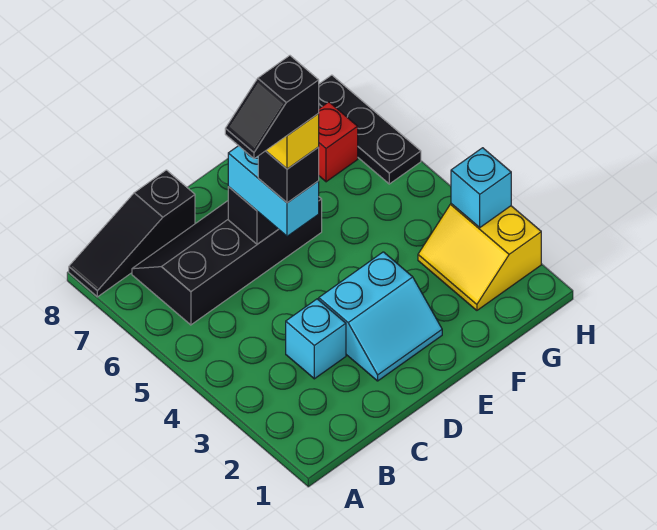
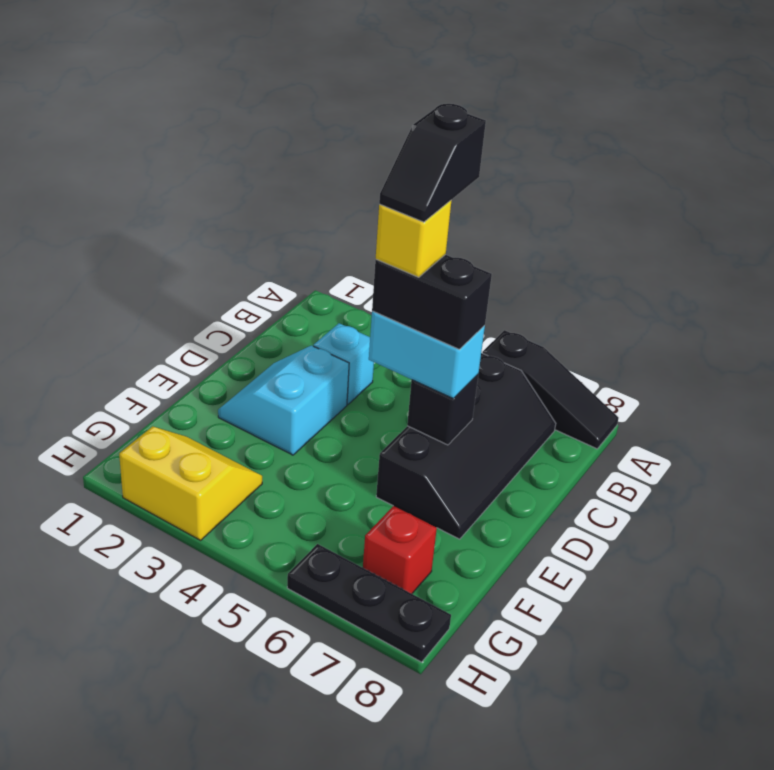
black 1x3 slope [69,170,195,297] -> black 1x3 slope turned to [482,330,619,449]
black 1x2 slope [225,56,319,159] -> black 1x2 slope turned to [379,104,486,222]
black 1x1 brick [258,147,319,203] -> black 1x2 brick [372,255,492,349]
cyan 1x1 brick [451,148,511,228] -> none

